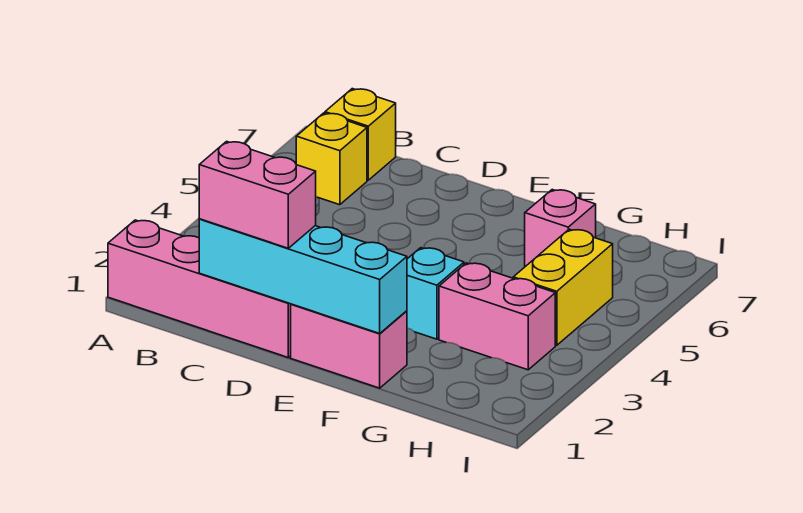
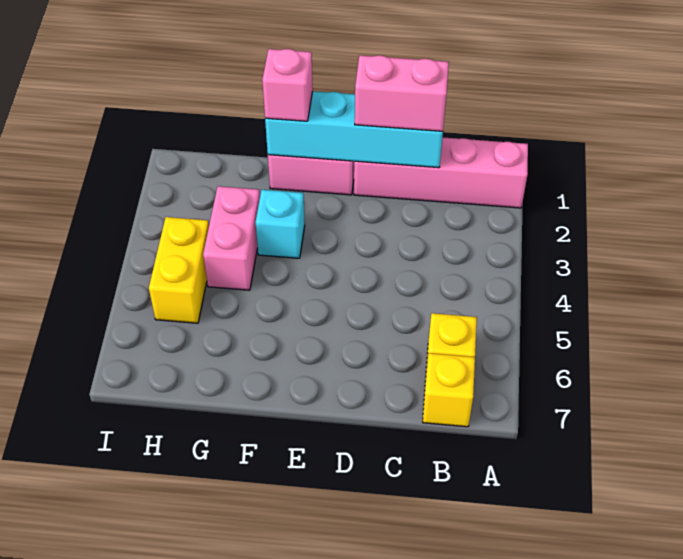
pink 1x2 brick [439,263,555,370] -> pink 1x2 brick turned to [203,186,260,290]
pink 1x1 brick [525,190,596,267] -> pink 1x1 brick moved to [262,49,313,121]

